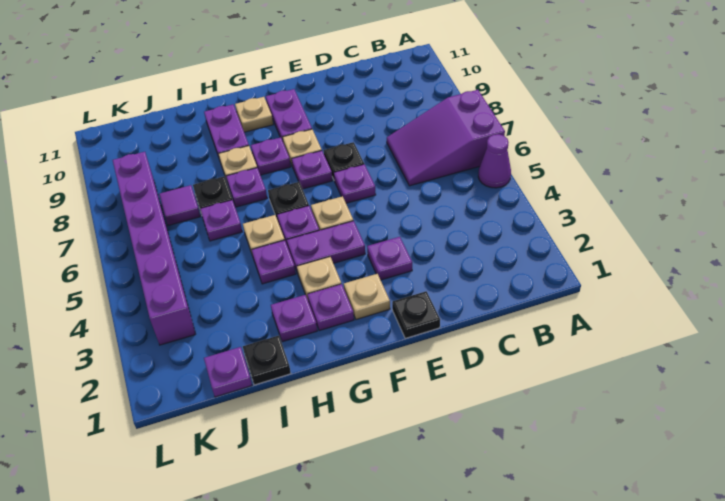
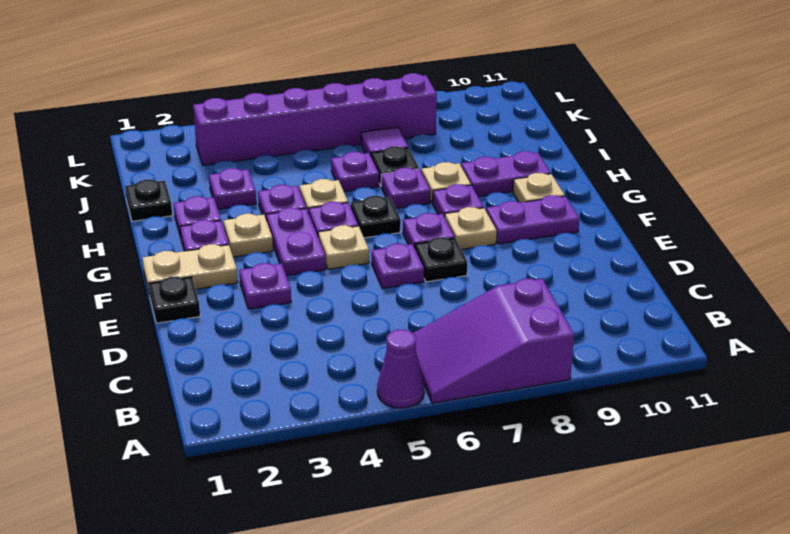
purple 2x3 slope [387,90,505,186] -> purple 2x3 slope turned to [413,279,574,403]
tan 1x1 plate [344,274,390,319] -> tan 1x2 plate [142,244,238,295]
purple 1x1 plate [204,347,252,397] -> purple 1x1 plate moved to [209,168,256,209]

